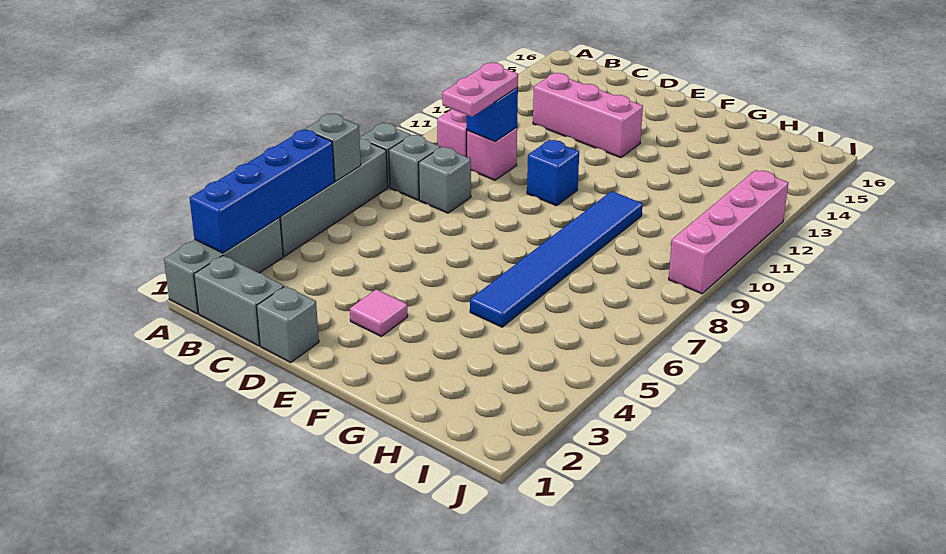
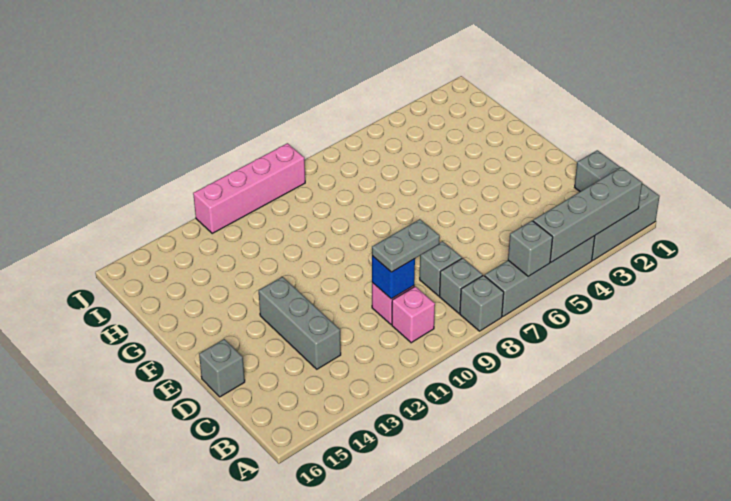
blue 1x4 brick [190,130,335,253] -> grey 1x4 brick [533,167,642,262]
pink 1x2 plate [442,63,518,117] -> grey 1x2 plate [372,219,440,272]
pink 1x3 brick [533,73,643,158] -> grey 1x3 brick [259,277,341,369]
grey 1x1 brick [256,286,319,362] -> grey 1x1 brick moved to [199,339,245,397]
pink 1x1 tile [350,289,408,336] -> none
blue 1x1 brick [527,140,579,206] -> none
blue 1x6 tile [470,191,643,327] -> none

